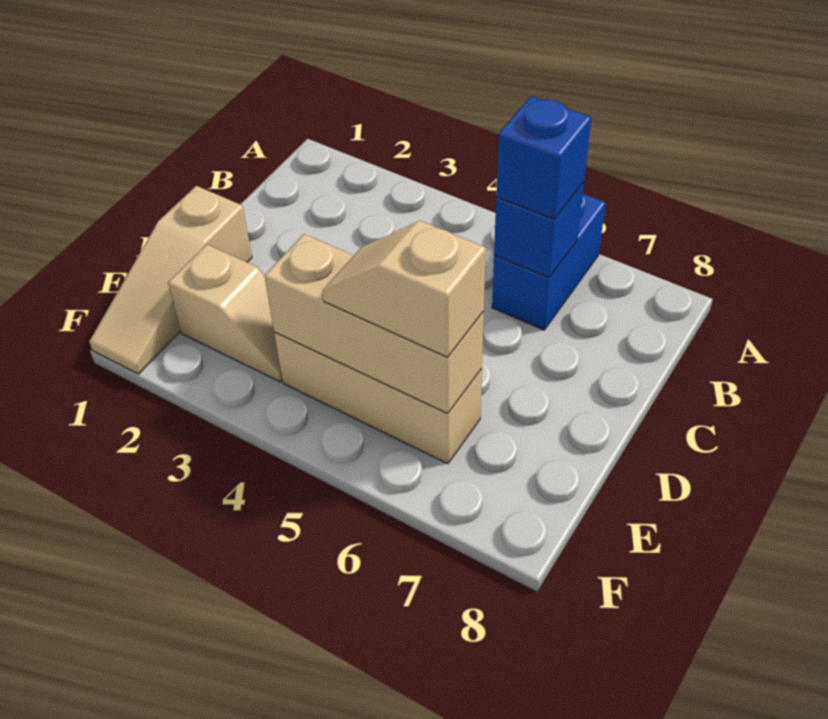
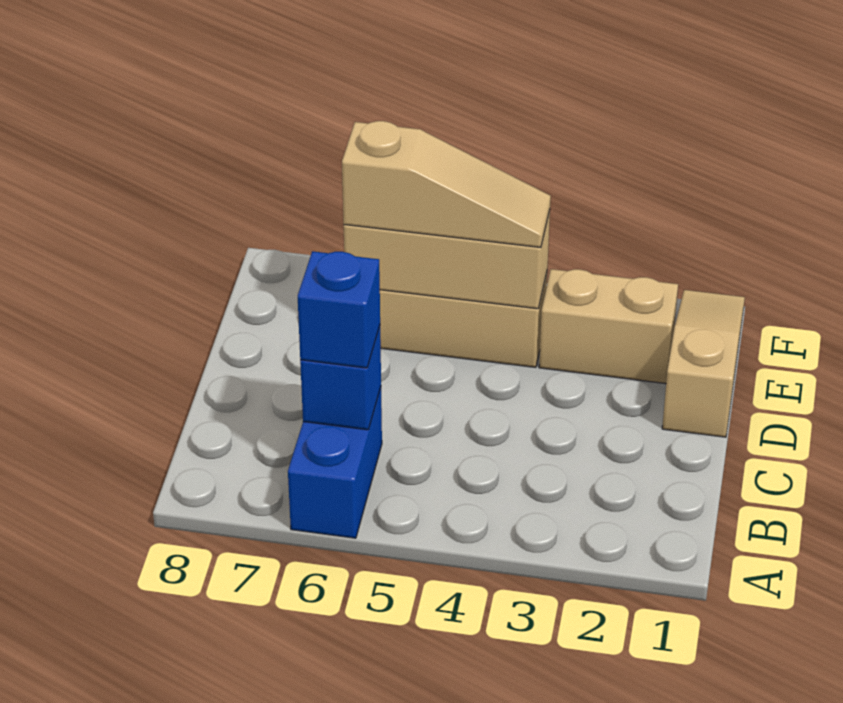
tan 1x2 slope [168,244,282,382] -> tan 1x2 brick [539,269,678,384]
tan 1x2 slope [322,221,486,357] -> tan 1x3 slope [342,121,551,248]

